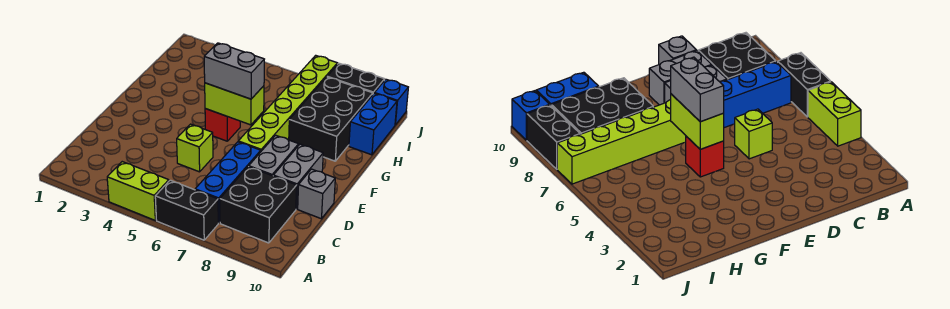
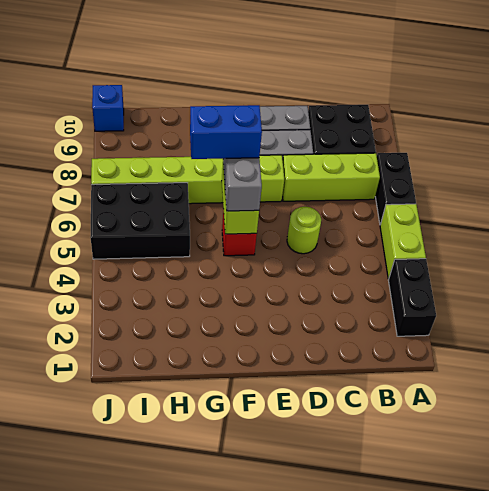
blue 1x3 brick [195,142,261,223] -> lime 1x3 brick [282,153,380,201]
lime 1x1 brick [177,124,213,172] -> lime 1x1 round brick [287,207,321,254]
grey 1x1 brick [298,169,335,219] -> none
black 2x3 brick [289,77,373,161] -> black 2x3 brick moved to [90,183,190,259]
blue 1x2 brick [349,93,397,155] -> blue 1x2 brick moved to [190,105,262,159]
black 1x2 brick [327,63,384,94] -> black 1x2 brick moved to [388,259,436,336]

